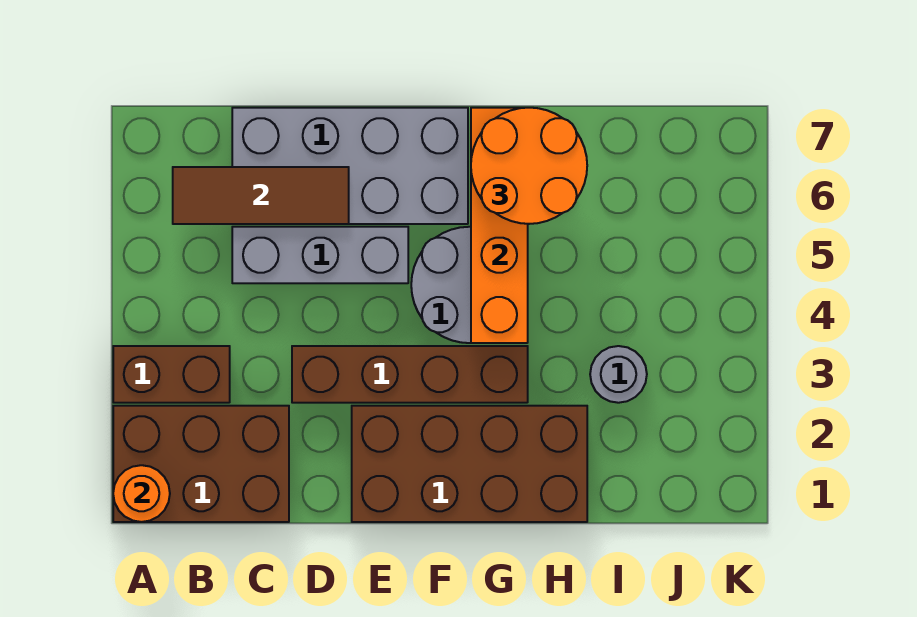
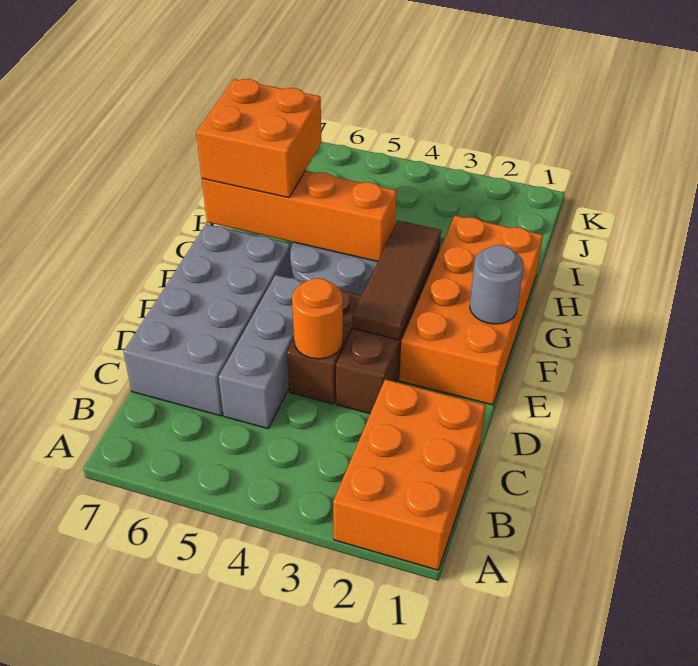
brown 2x3 brick [113,406,289,522] -> orange 2x3 brick [333,379,485,570]
orange 1x1 round brick [113,465,170,522] -> orange 1x1 round brick moved to [292,278,343,359]
brown 1x2 brick [113,346,230,403] -> brown 1x2 brick moved to [287,289,362,404]
brown 1x3 tile [173,167,349,224] -> brown 1x3 tile moved to [353,221,441,340]
brown 2x4 brick [352,406,587,522] -> orange 2x4 brick [399,216,543,405]
orange 2x2 round brick [471,108,587,224] -> orange 2x2 brick [196,79,322,198]
grey 1x1 round brick [590,346,647,403] -> grey 1x1 round brick moved to [470,245,524,324]

